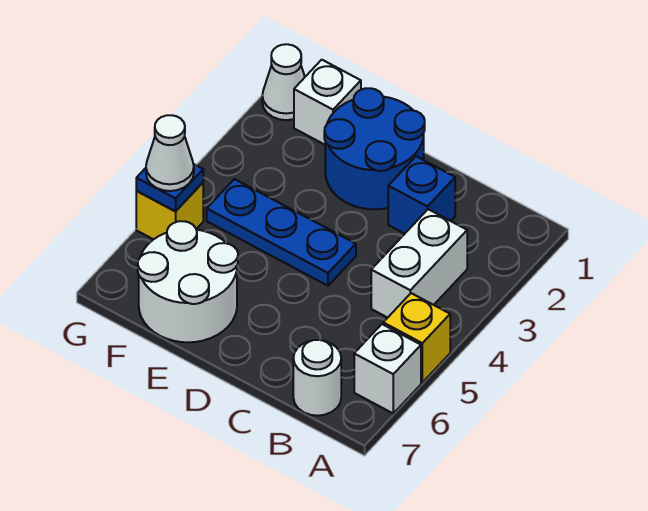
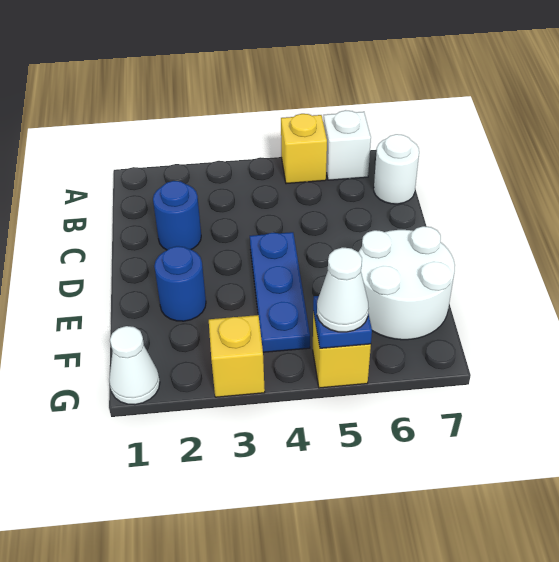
white 1x2 brick [371,209,467,318] -> none
blue 1x1 brick [388,156,455,234] -> blue 1x1 round brick [153,181,201,250]
blue 2x2 round brick [324,88,425,209] -> blue 1x1 round brick [154,246,206,321]
white 1x1 brick [294,60,361,145] -> none
none -> yellow 1x1 brick [209,315,265,397]

